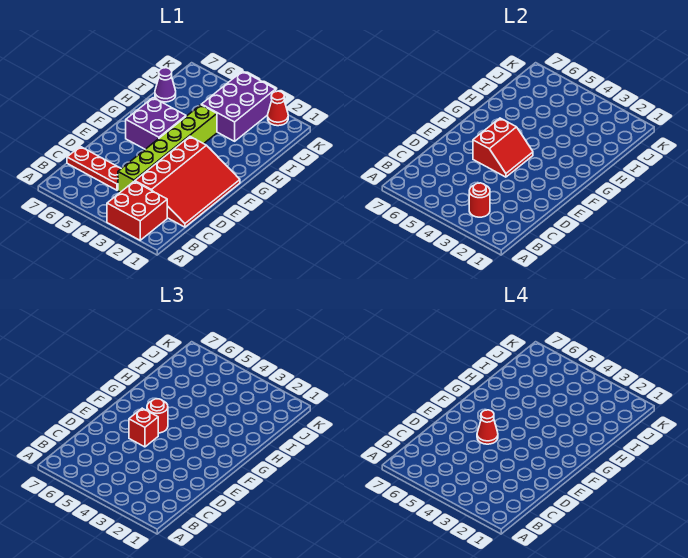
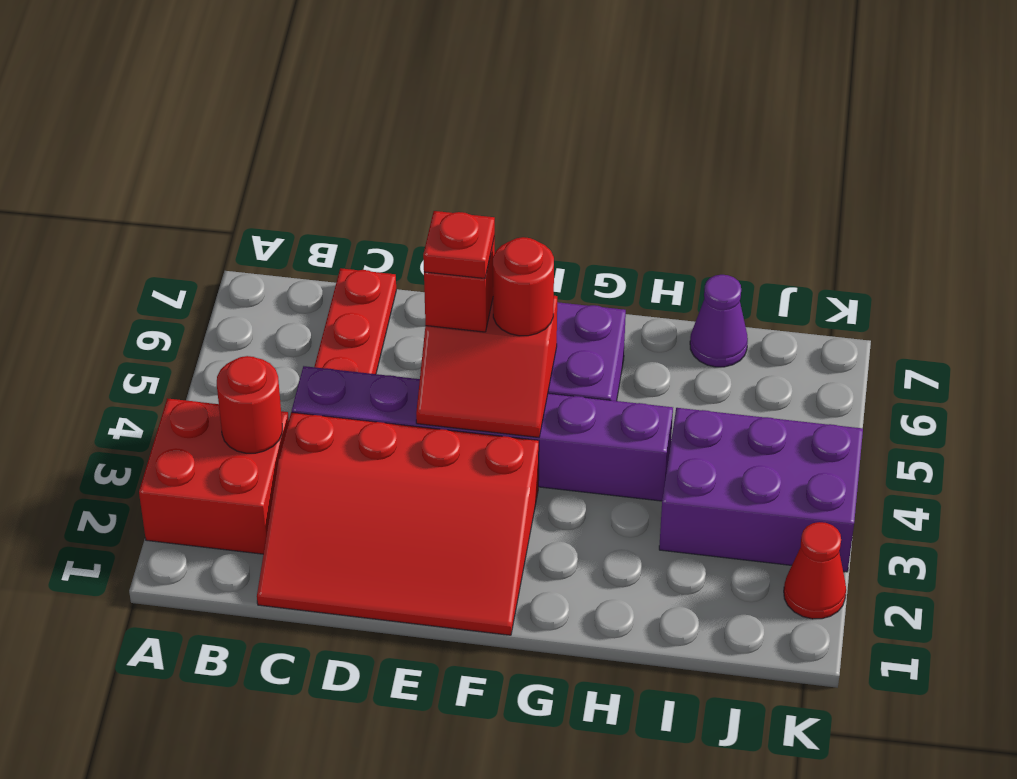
lime 1x6 brick [118,105,217,192] -> purple 1x6 brick [292,366,673,501]
red 1x1 cone [477,410,498,444] -> red 1x1 plate [423,211,495,279]

